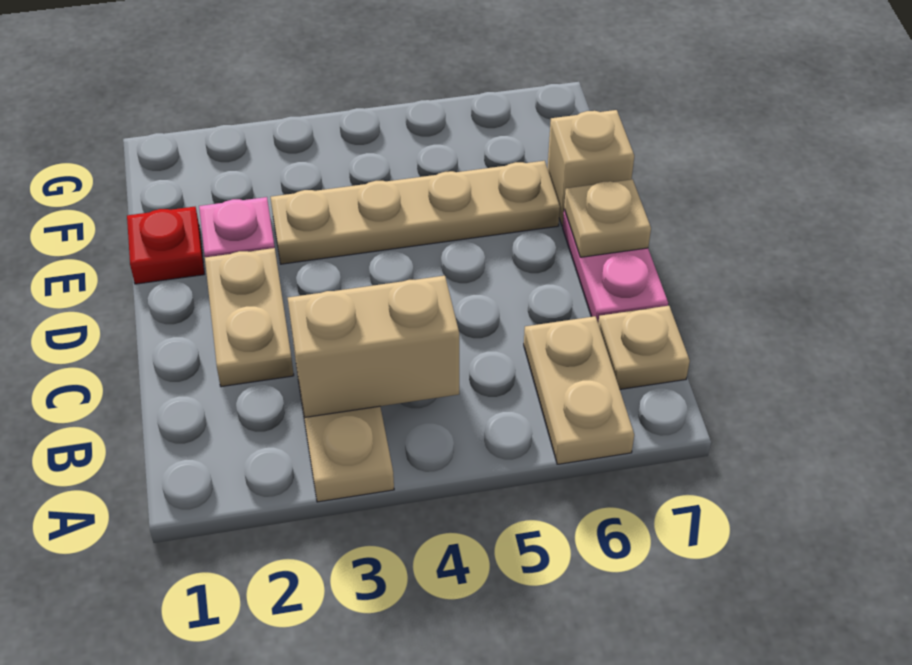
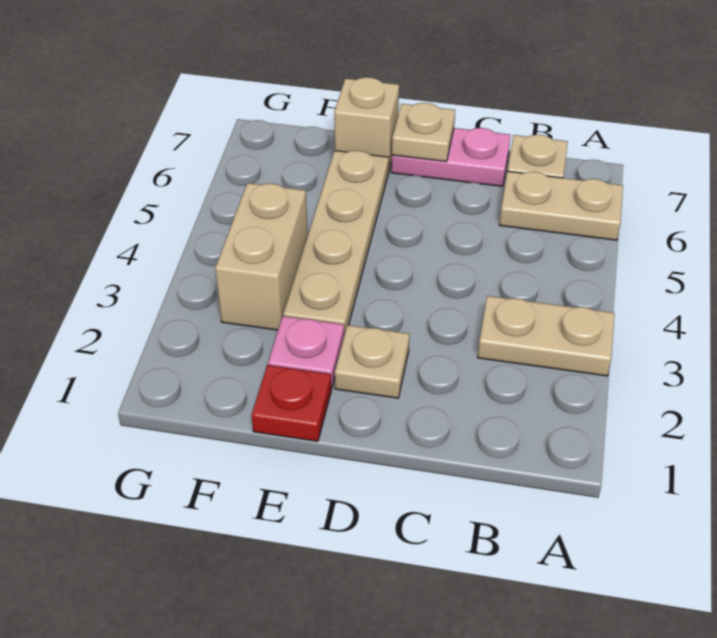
tan 1x2 brick [288,276,459,418] -> tan 1x2 brick moved to [215,183,308,330]
tan 1x2 plate [205,248,294,387] -> tan 1x1 plate [335,325,409,398]

